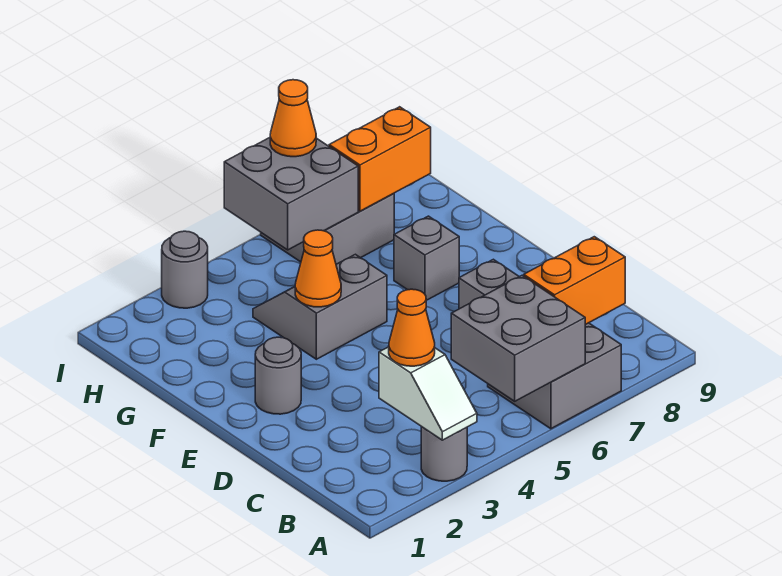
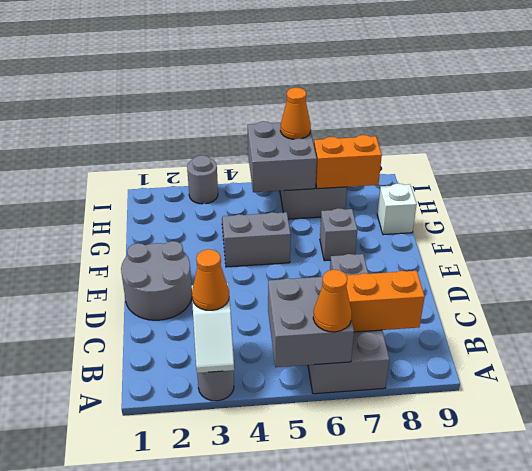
grey 1x1 round brick [255,337,301,414] -> grey 2x2 round brick [121,241,192,320]
orange 1x1 cone [295,230,341,307] -> orange 1x1 cone moved to [313,270,352,332]
none -> white 1x1 brick [377,184,417,235]

